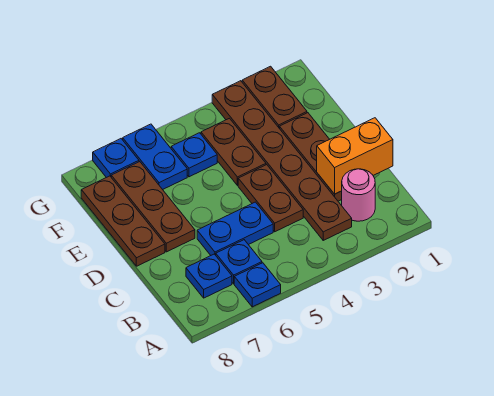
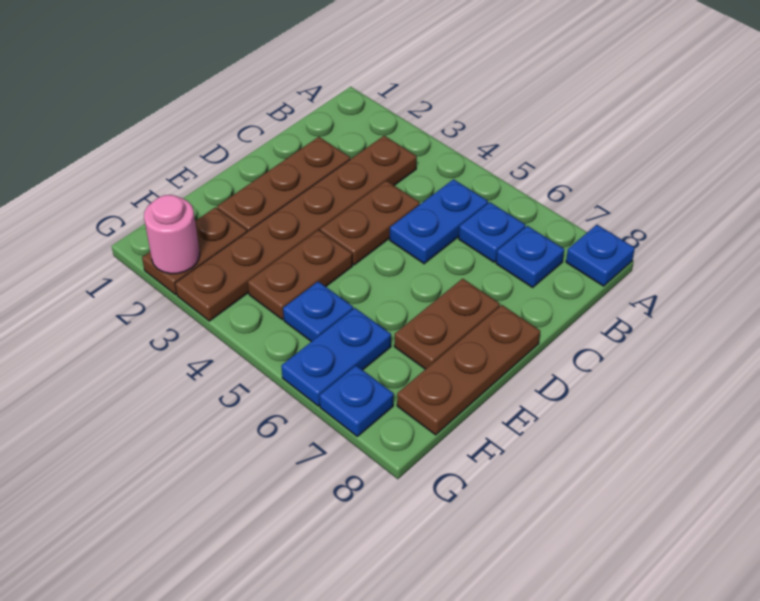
blue 1x1 plate [234,263,281,307] -> blue 1x1 plate moved to [566,225,635,286]
pink 1x1 round brick [342,169,375,221] -> pink 1x1 round brick moved to [144,195,200,274]
orange 1x2 brick [317,118,393,194] -> none
blue 1x2 plate [197,202,273,255] -> blue 1x2 plate turned to [390,179,488,264]
brown 1x3 plate [111,162,195,252] -> brown 1x2 plate [394,279,500,369]

